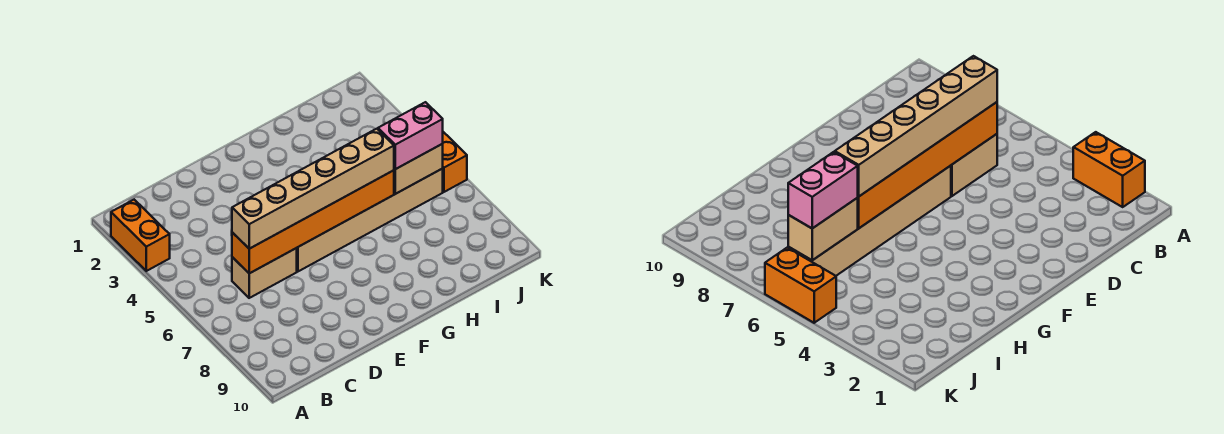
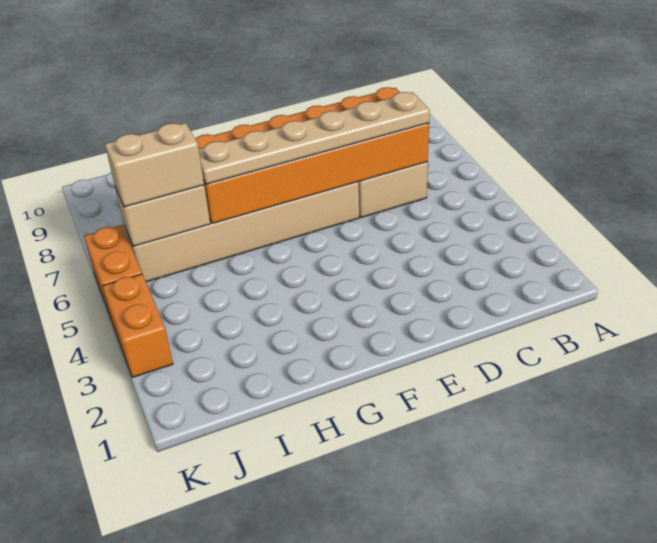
orange 1x2 brick [111,200,170,271] -> orange 1x2 brick moved to [102,274,173,377]
orange 1x6 brick [232,170,394,273] -> orange 2x6 brick [196,87,429,224]
tan 1x6 brick [232,129,394,249] -> tan 1x6 plate [199,92,430,184]
pink 1x2 brick [378,102,443,169] -> tan 1x2 brick [105,123,204,207]

